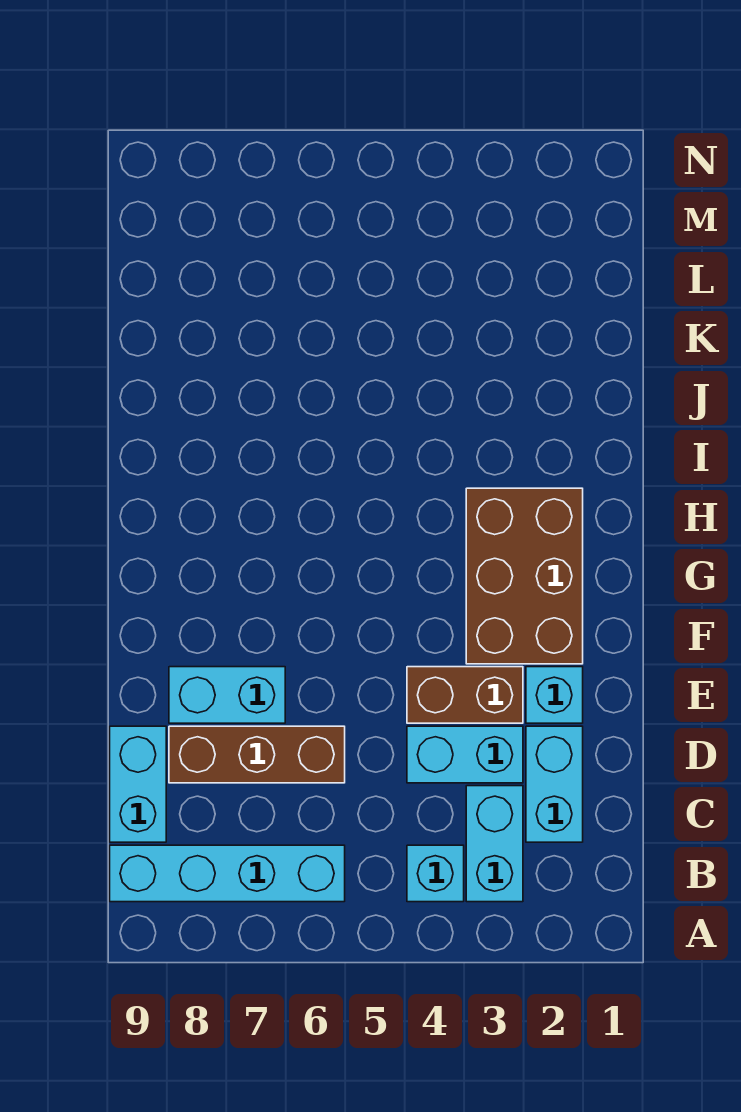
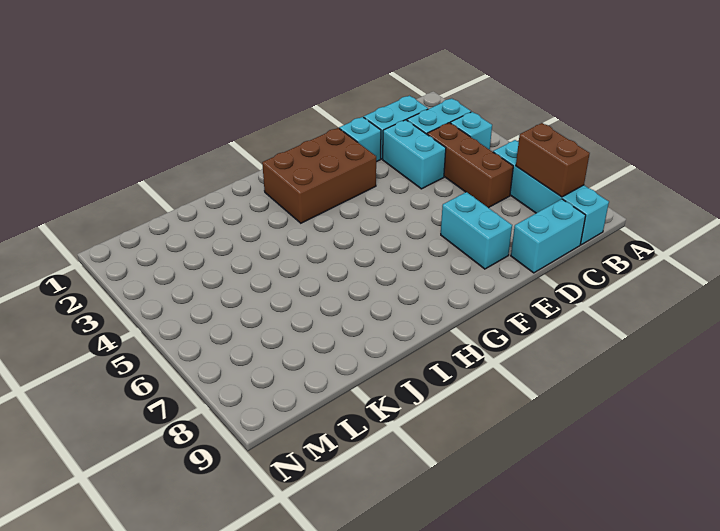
brown 1x3 brick [169,726,345,783] -> brown 1x3 brick moved to [427,123,513,208]
brown 1x2 brick [407,667,523,723] -> brown 1x2 brick moved to [516,123,590,197]

